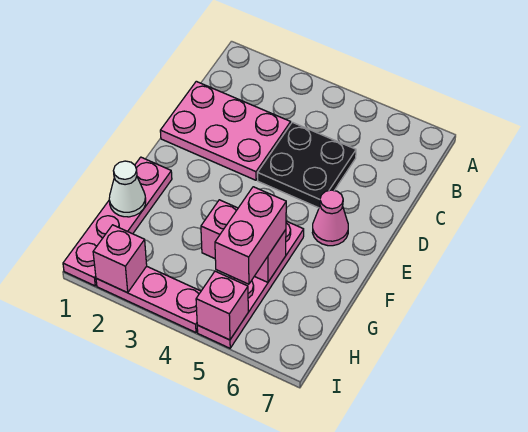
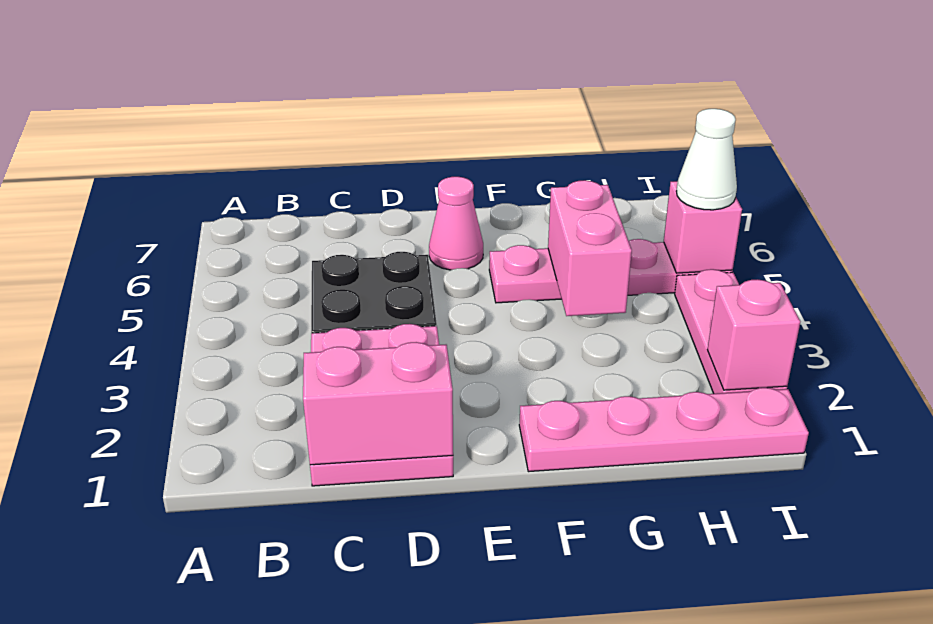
white 1x1 cone [109,161,146,217] -> white 1x1 cone moved to [676,109,737,210]
pink 1x2 brick [215,187,286,284] -> pink 1x2 brick moved to [303,342,453,465]

